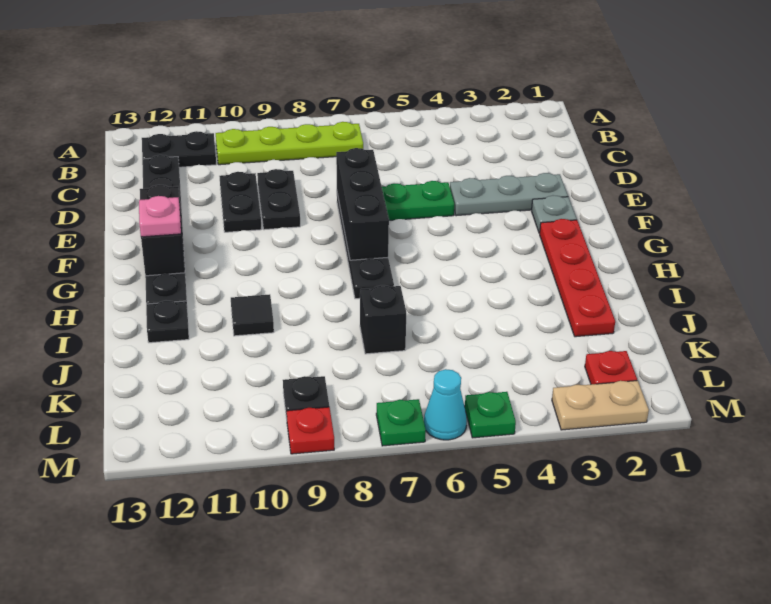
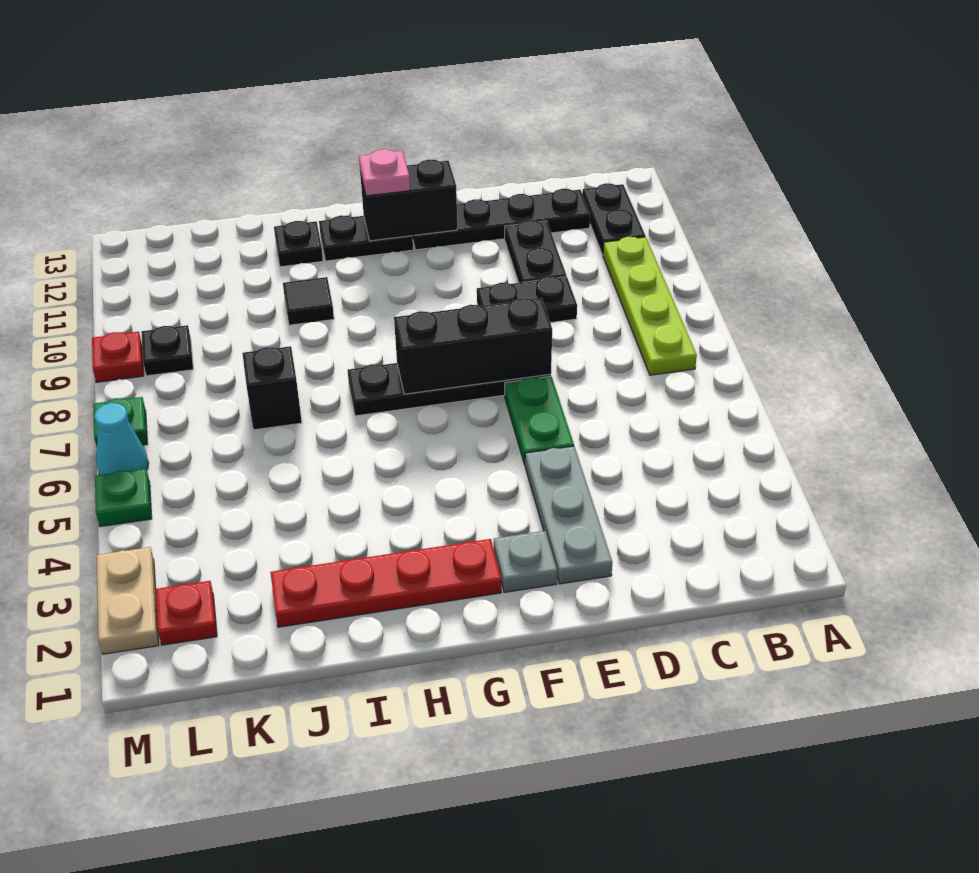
black 1x2 plate [219,172,262,232] -> black 1x2 plate turned to [505,220,567,283]

